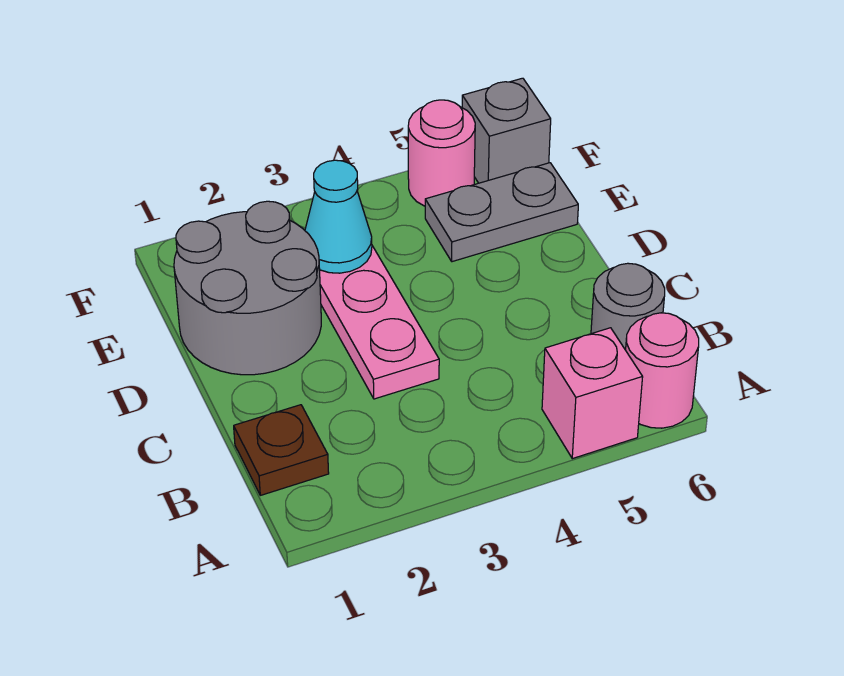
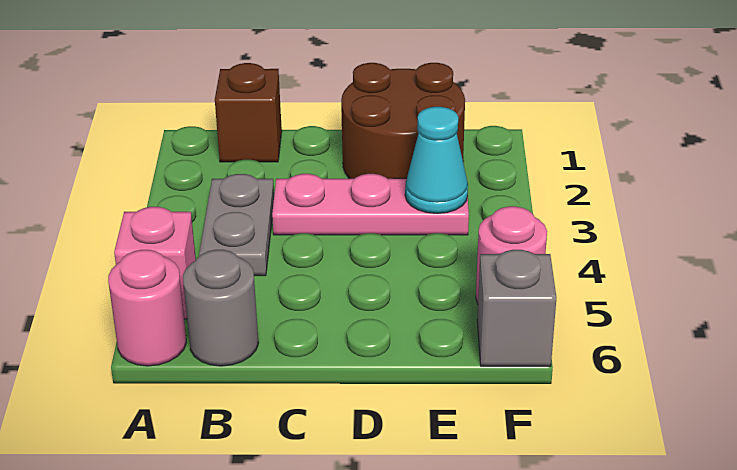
brown 1x1 plate [234,405,329,495] -> brown 1x1 brick [215,63,282,162]
grey 2x2 round brick [174,201,321,375] -> brown 2x2 round brick [341,63,465,179]
grey 1x2 plate [425,163,578,262] -> grey 1x2 plate moved to [199,174,274,276]

